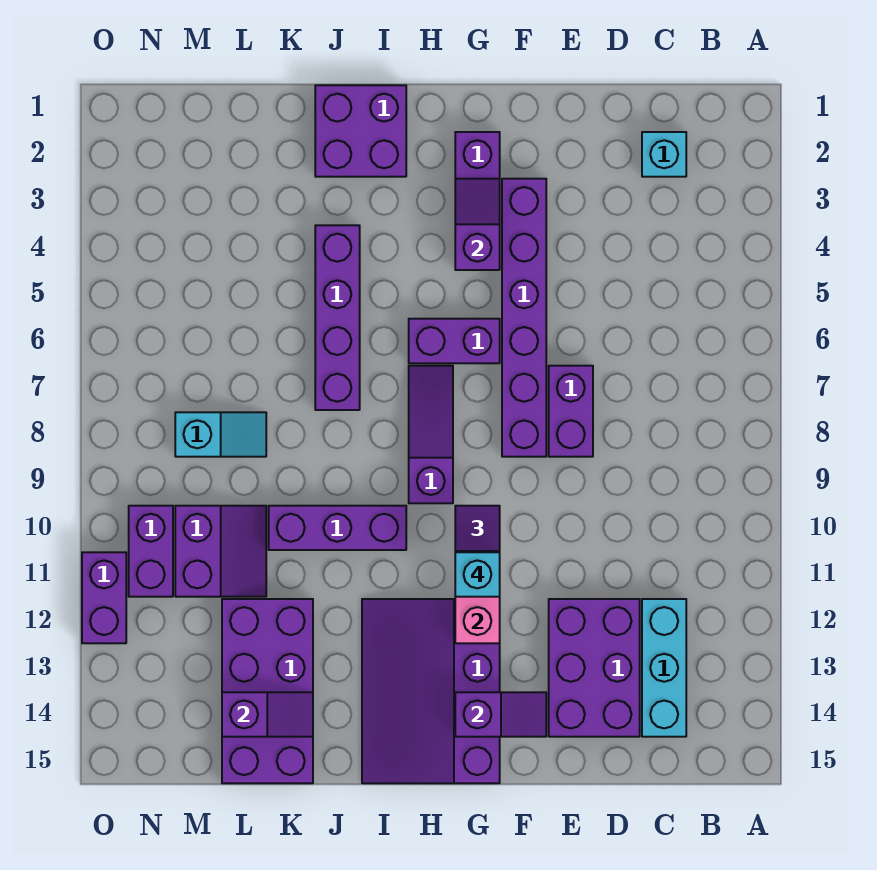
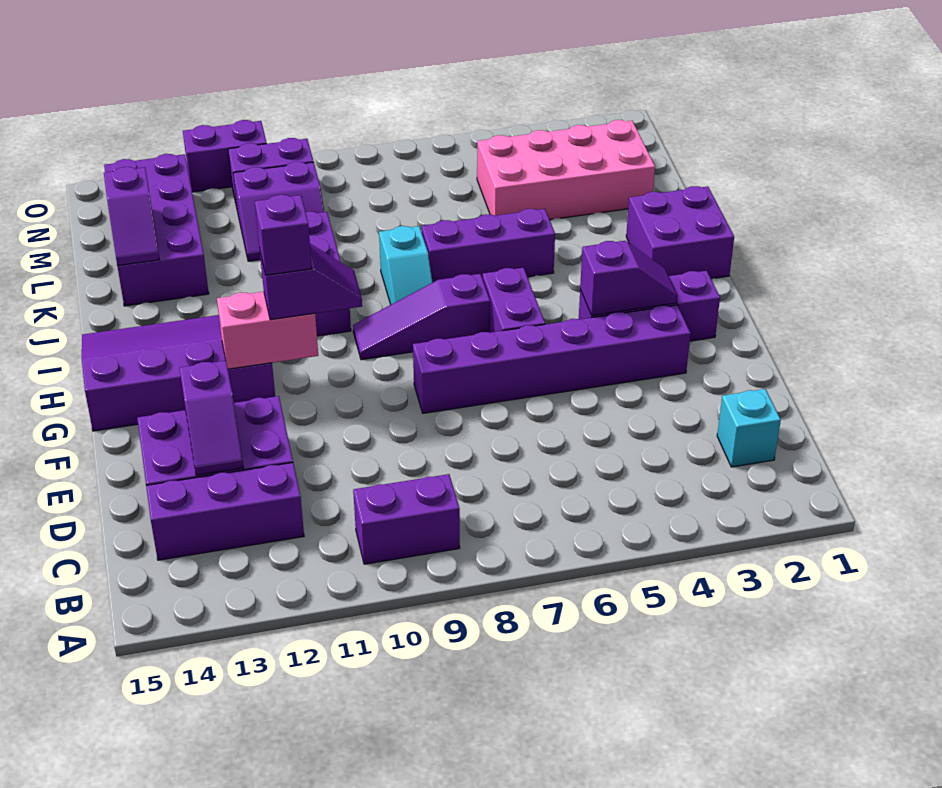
cyan 1x3 brick [642,599,686,737] -> purple 1x3 brick [146,463,304,560]
purple 1x2 brick [549,366,593,457] -> purple 1x2 brick moved to [353,474,460,564]
purple 1x2 slope [455,692,546,737] -> purple 1x2 slope moved to [180,361,243,475]
cyan 1x1 brick [455,552,500,597] -> purple 1x1 brick [255,195,312,275]
purple 1x3 slope [409,366,453,503] -> purple 1x3 slope turned to [353,274,490,360]
purple 1x4 brick [315,225,360,410] -> purple 1x3 brick [422,209,555,282]
purple 2x4 brick [222,599,313,783] -> purple 2x4 brick turned to [104,154,209,306]
none -> pink 2x4 brick [477,120,655,220]
cyan 1x2 slope [175,412,266,457] -> cyan 1x2 slope moved to [379,226,433,304]

